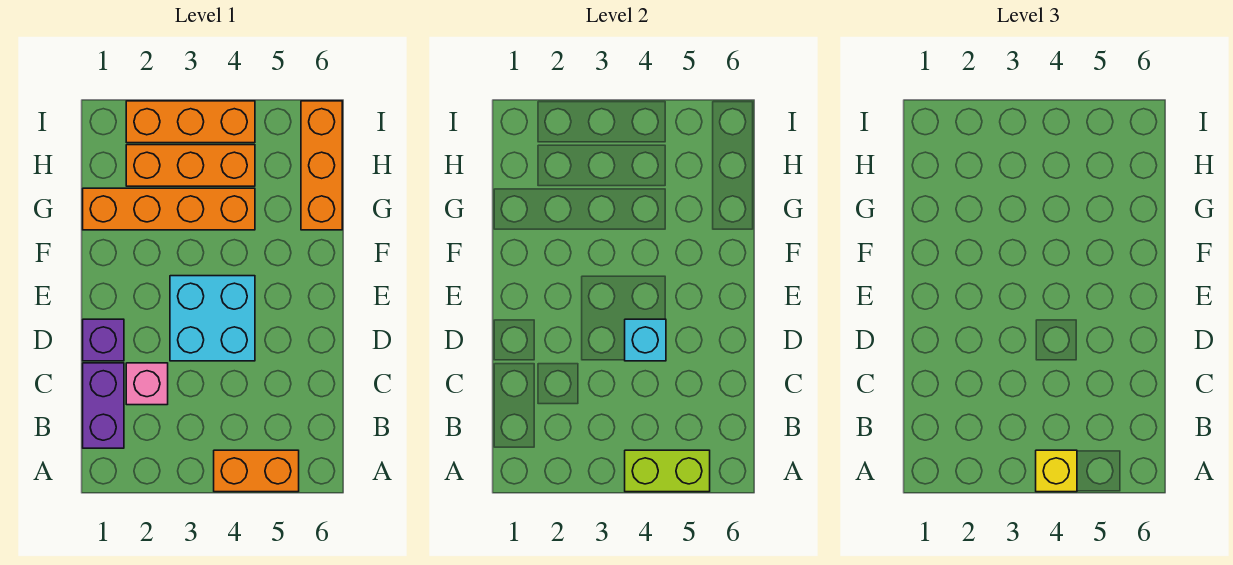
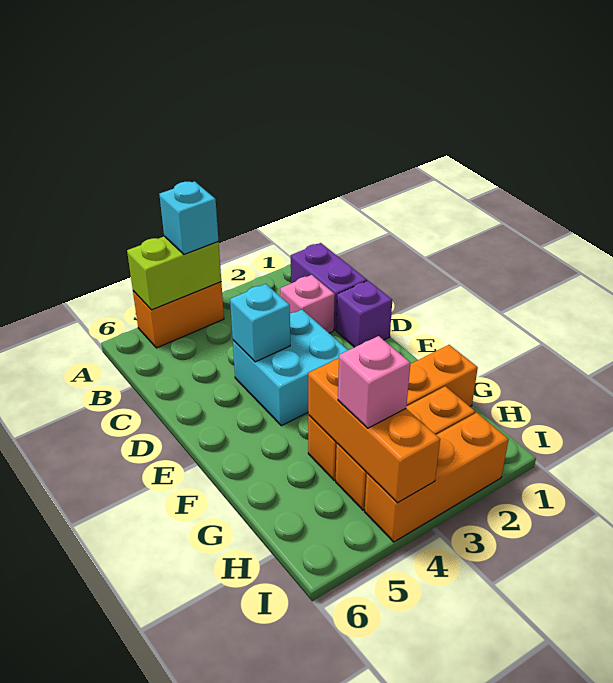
yellow 1x1 brick [1036,450,1077,492] -> cyan 1x1 brick [159,181,218,254]
orange 1x3 brick [301,101,342,230] -> orange 1x3 brick moved to [308,358,440,503]
none -> pink 1x1 brick [338,336,410,428]

